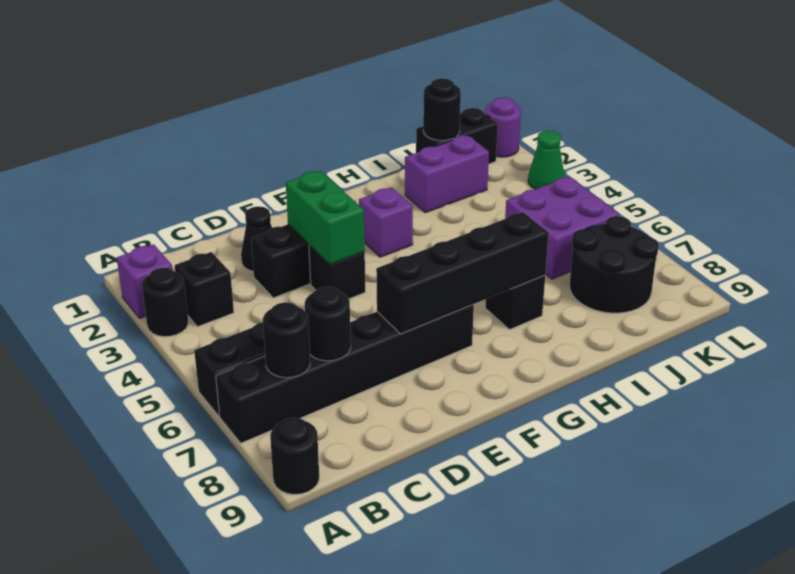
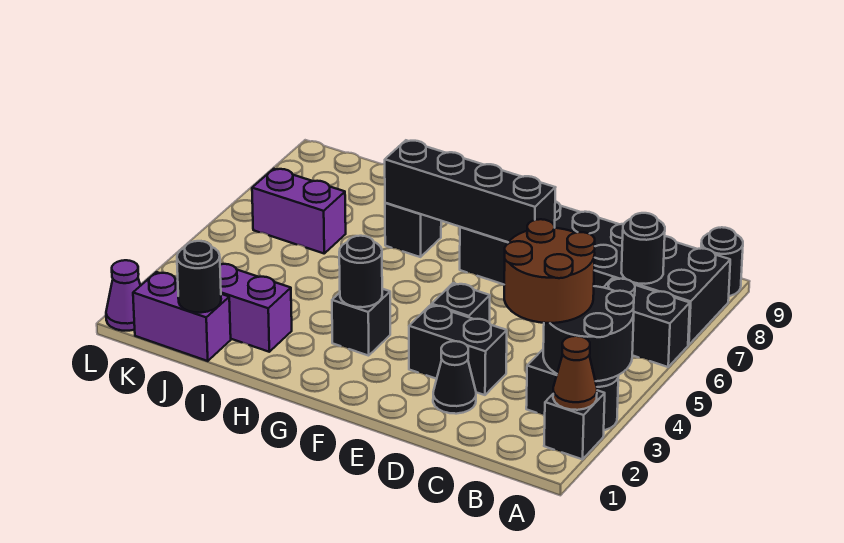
purple 1x1 brick [117,244,172,319] -> black 1x1 brick [544,390,605,459]
none -> brown 1x1 cone [553,336,597,410]
black 1x6 brick [216,305,474,443] -> black 2x6 brick [460,201,730,345]
none -> brown 2x2 round brick [504,219,595,323]
black 1x1 round brick [305,286,351,361] -> black 1x1 round brick moved to [339,236,382,307]
green 1x2 brick [286,171,365,265] -> none
purple 1x1 brick [359,187,413,257] -> black 1x1 brick [332,289,390,356]
black 1x2 brick [416,108,498,164] -> purple 1x2 brick [133,272,231,361]
purple 2x2 brick [505,177,619,279] -> purple 1x2 brick [252,169,346,253]
black 2x2 round brick [570,216,659,313] -> black 2x2 round brick moved to [543,286,634,381]
purple 1x1 round brick [485,98,521,157] -> purple 1x1 cone [106,260,140,331]
green 1x1 cone [528,130,565,189] -> none

